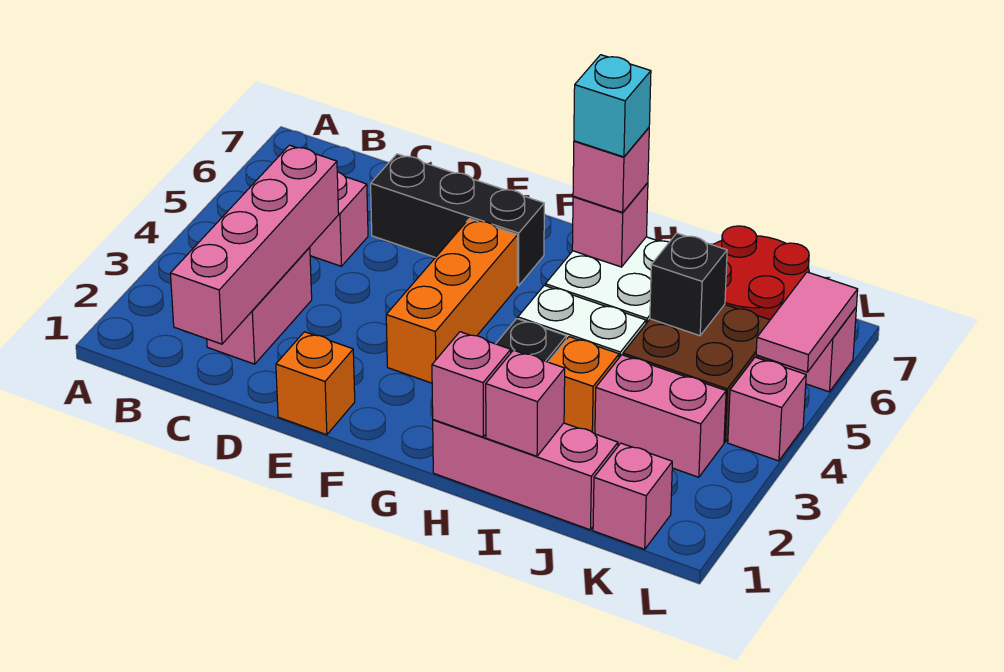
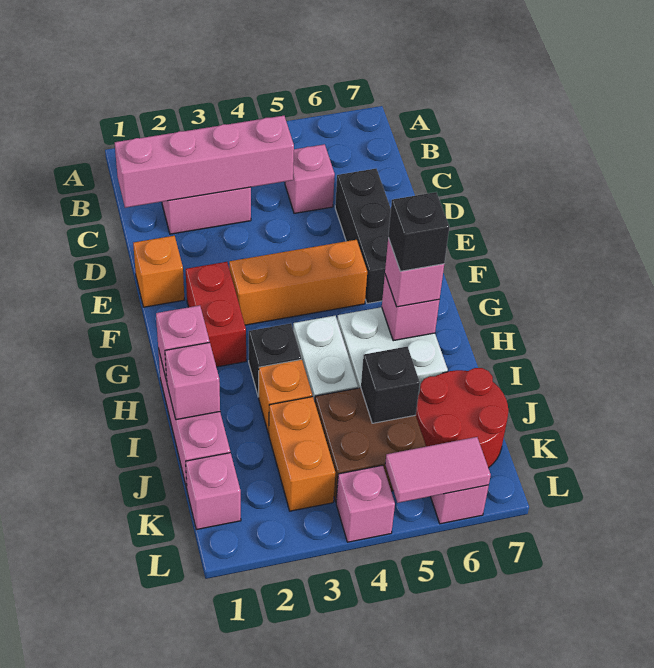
none -> red 1x2 brick [186,262,246,367]
cyan 1x1 brick [574,55,651,157] -> black 1x1 brick [388,192,449,271]
pink 1x2 brick [595,355,726,477] -> orange 1x2 brick [269,397,335,511]

